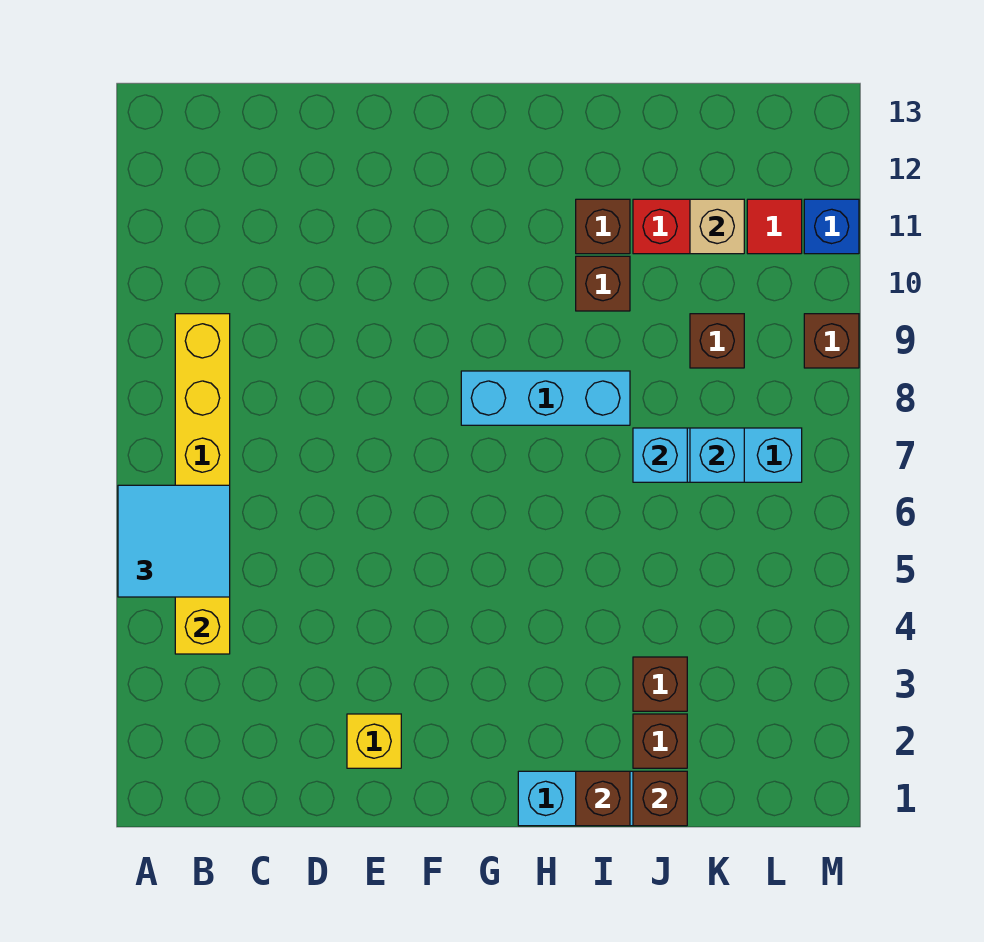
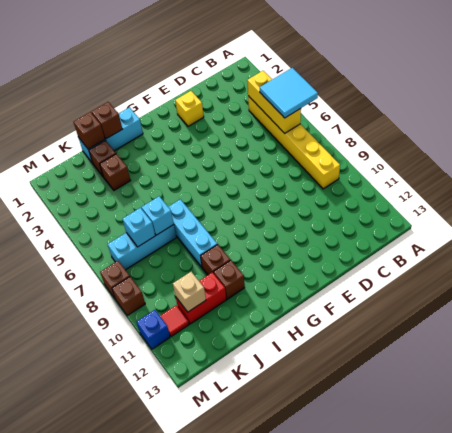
cyan 1x3 brick [461,371,630,425] -> cyan 1x3 brick turned to [169,199,218,267]
brown 1x1 brick [690,314,744,368] -> brown 1x1 brick moved to [100,261,130,298]

